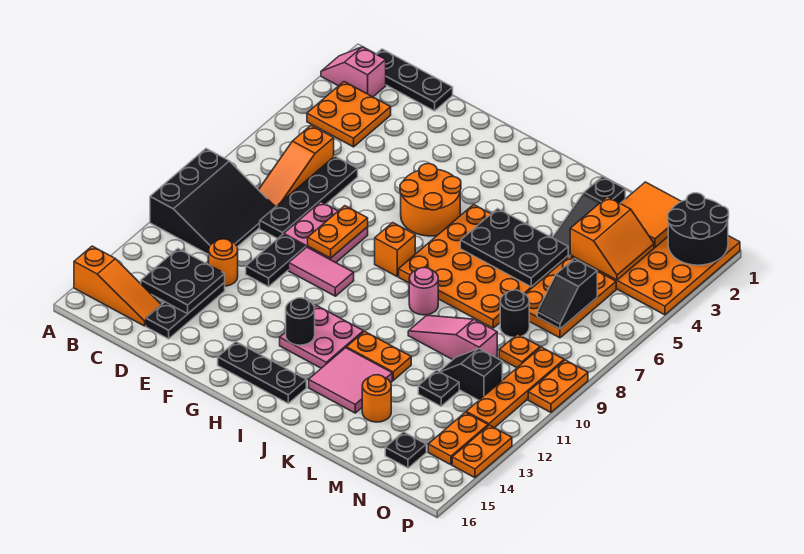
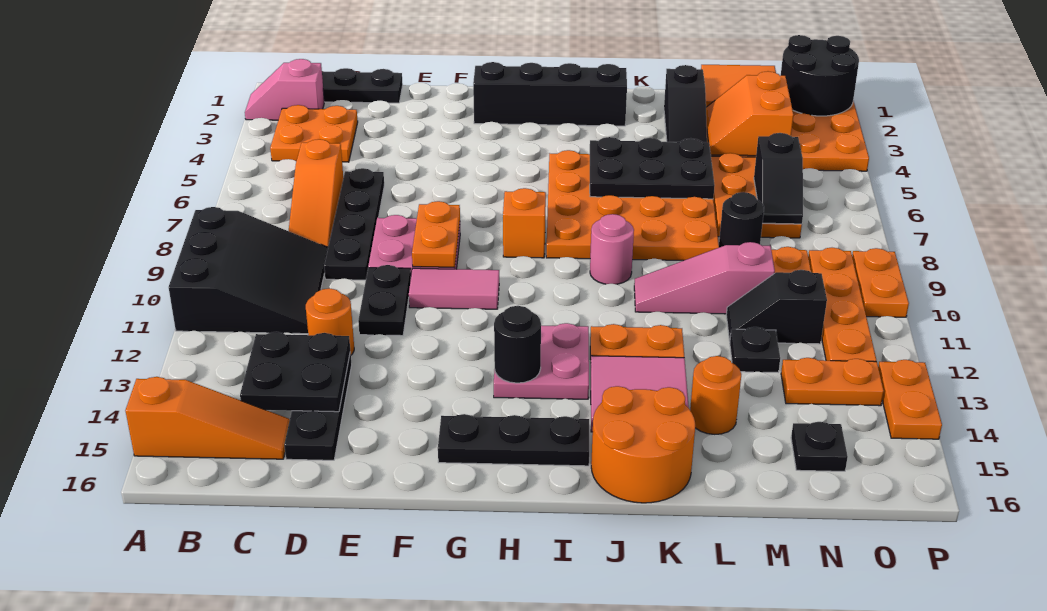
none -> black 1x4 brick [473,62,627,126]
orange 2x2 round brick [400,164,461,236] -> orange 2x2 round brick moved to [591,386,695,503]
orange 2x2 slope [570,197,654,280] -> orange 2x2 slope turned to [706,71,793,156]
orange 1x2 plate [428,412,488,465] -> orange 1x2 plate turned to [781,358,884,406]

